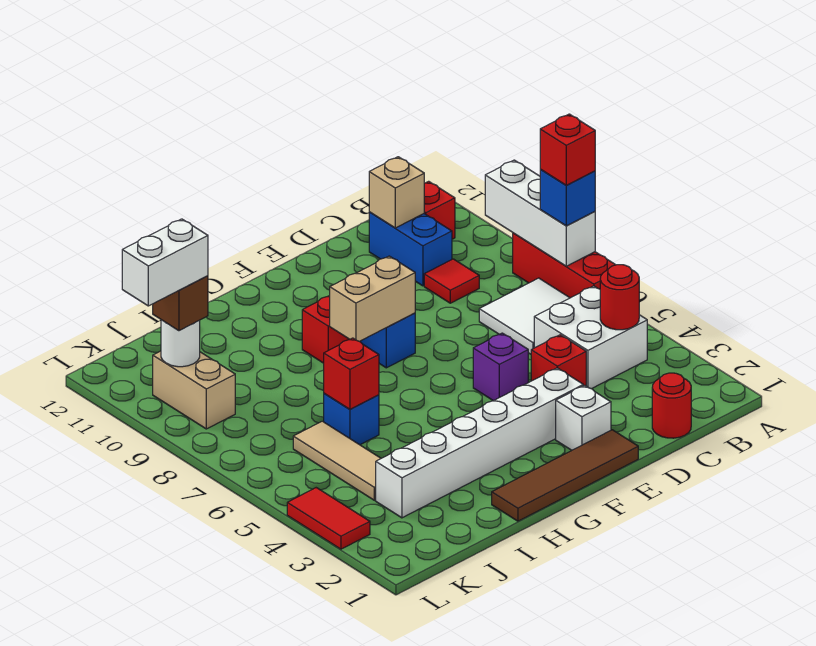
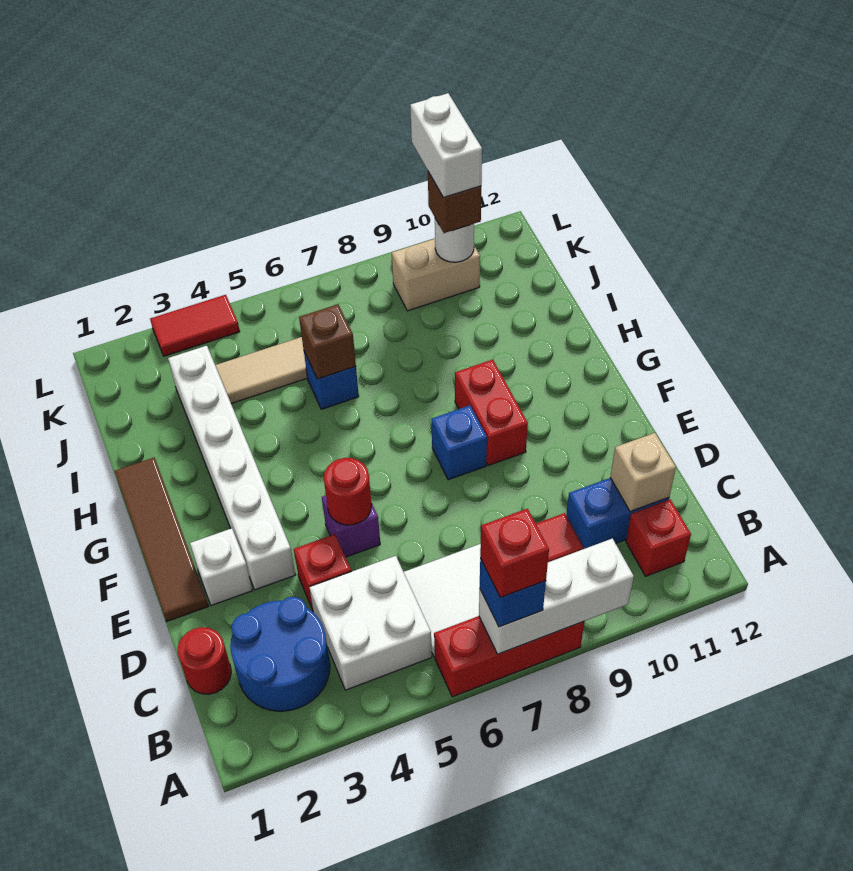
none -> blue 2x2 round brick [230,597,330,711]
red 1x1 round brick [600,265,639,330] -> red 1x1 round brick moved to [324,458,372,525]
tan 1x2 brick [330,256,415,341] -> none
red 1x1 brick [324,338,379,409] -> brown 1x1 brick [299,304,356,379]

